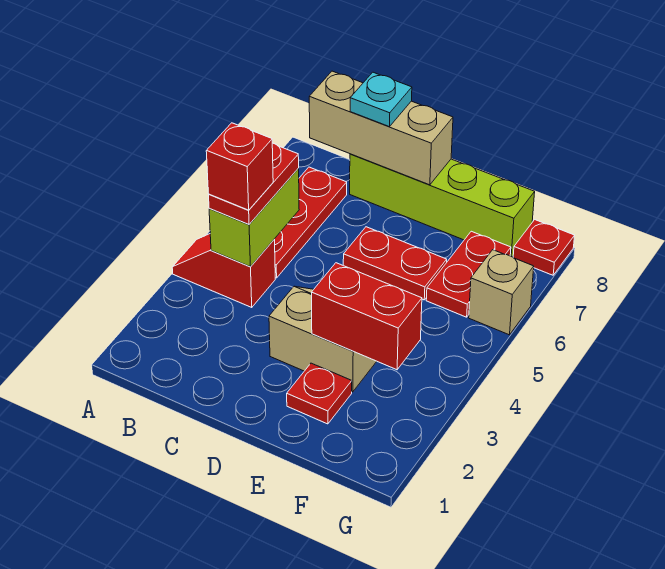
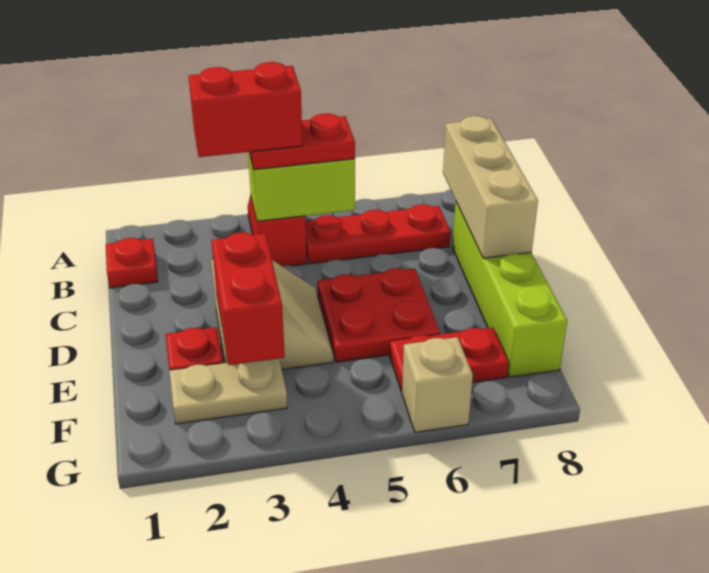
red 1x1 brick [206,123,273,210] -> red 1x2 brick [189,62,303,157]
cyan 1x1 plate [350,72,412,127] -> none
red 1x2 plate [343,227,447,300] -> red 2x2 plate [317,268,440,362]
none -> tan 1x2 plate [169,359,287,424]
red 1x1 plate [513,220,575,275] -> red 1x1 plate moved to [106,238,158,288]

